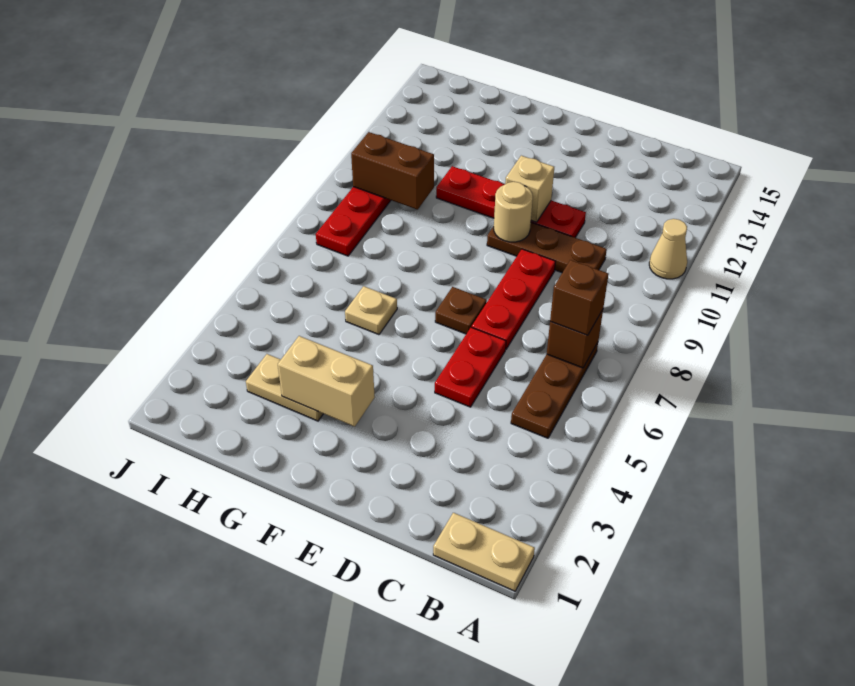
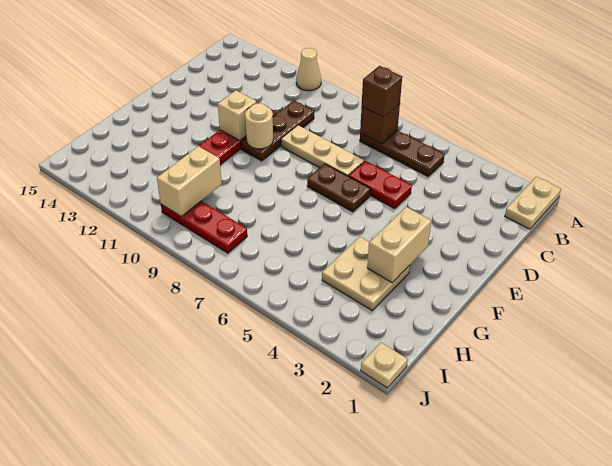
red 1x3 plate [472,249,556,349] -> tan 1x3 plate [281,125,364,176]
brown 1x1 plate [435,287,487,334] -> brown 1x2 plate [307,164,370,212]
tan 1x2 plate [246,354,323,421] -> tan 2x2 plate [322,237,410,311]
tan 1x1 plate [345,286,397,335] -> tan 1x1 plate moved to [361,342,408,388]
brown 1x2 brick [351,132,434,210] -> tan 1x2 brick [157,146,222,217]

